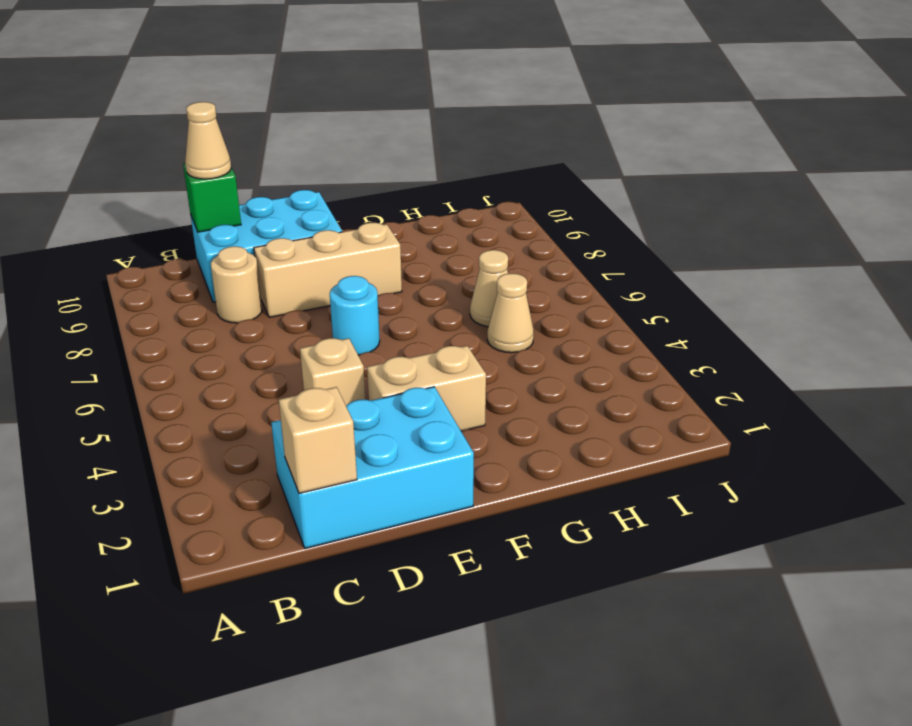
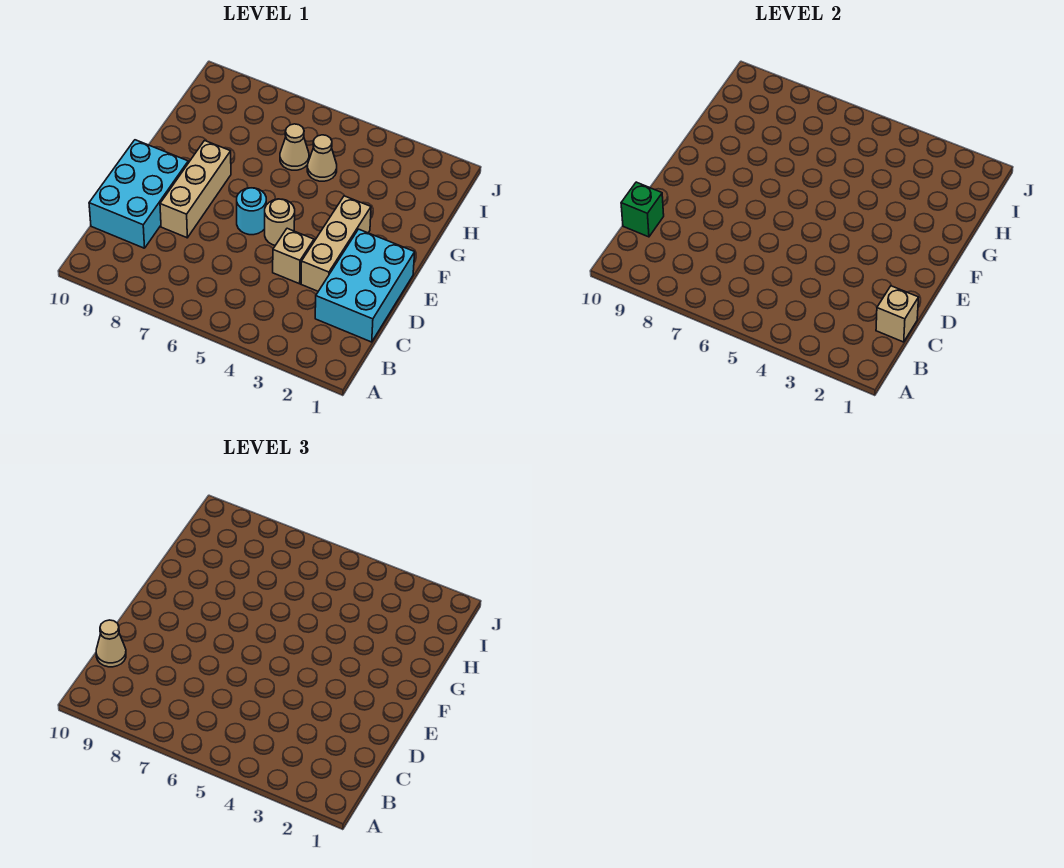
tan 1x1 round brick [211,246,262,323] -> tan 1x1 round brick moved to [265,199,295,245]
tan 1x2 brick [367,346,486,431] -> tan 1x3 brick [301,196,371,291]

